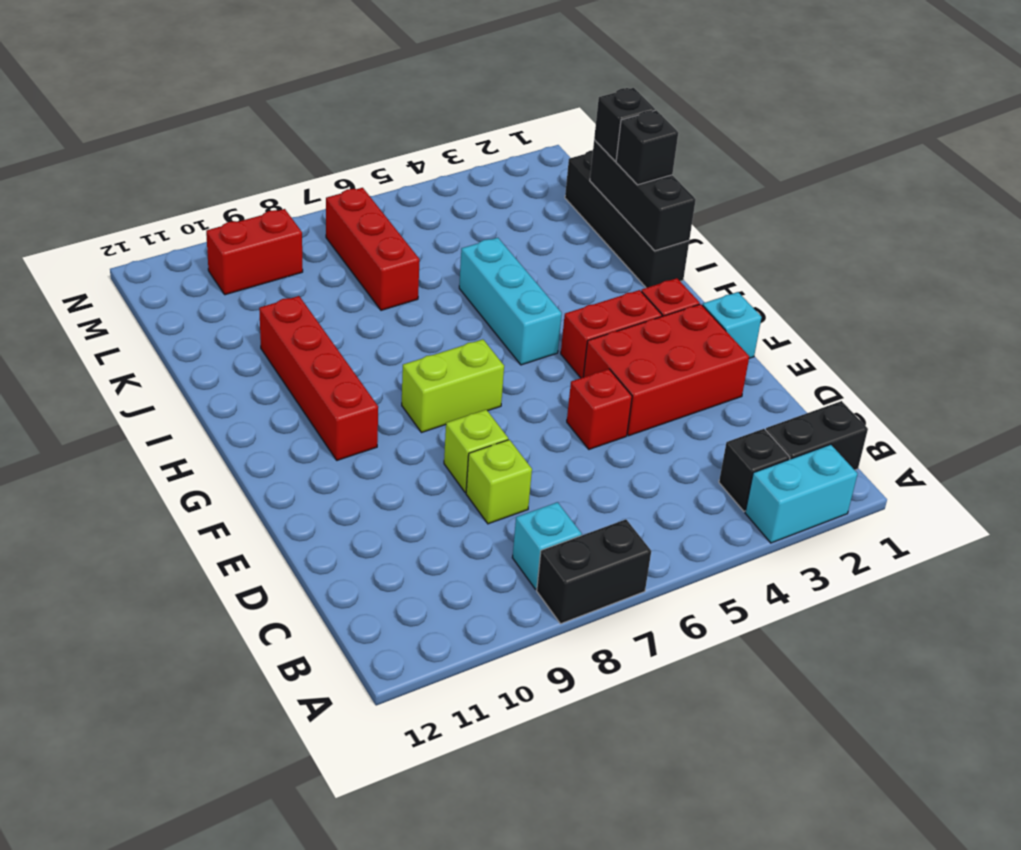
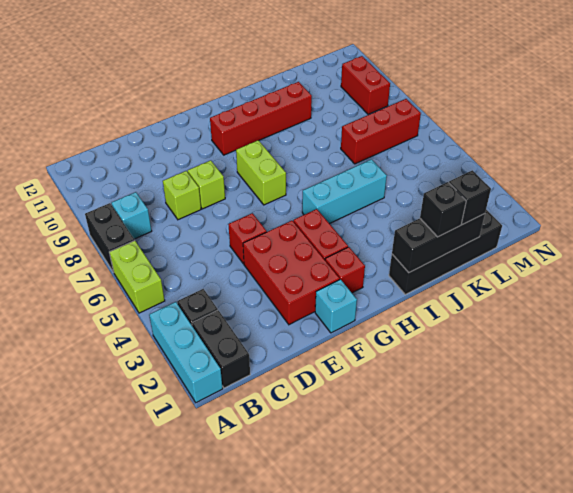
cyan 1x2 brick [745,444,857,543] -> cyan 1x3 brick [149,302,223,403]
none -> lime 1x2 brick [109,241,165,313]

